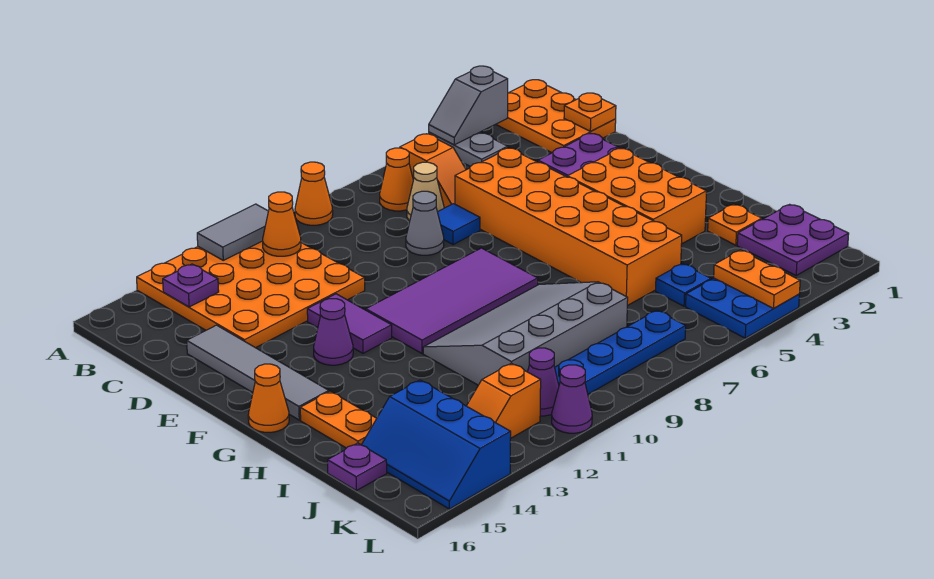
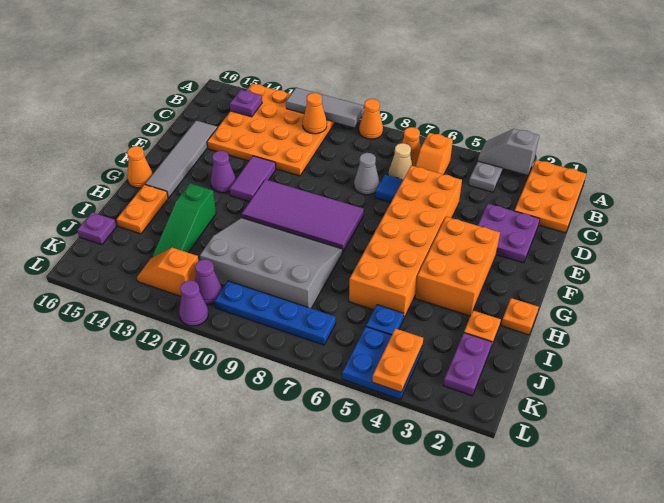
grey 1x2 tile [197,204,268,260] -> grey 1x3 tile [286,88,364,127]
orange 1x1 plate [564,93,616,131] -> orange 1x1 plate moved to [501,298,539,335]
none -> green 1x3 slope [152,183,216,258]
purple 2x2 plate [737,204,849,275] -> purple 1x2 plate [443,333,492,396]
blue 2x3 slope [362,380,511,509] -> none

